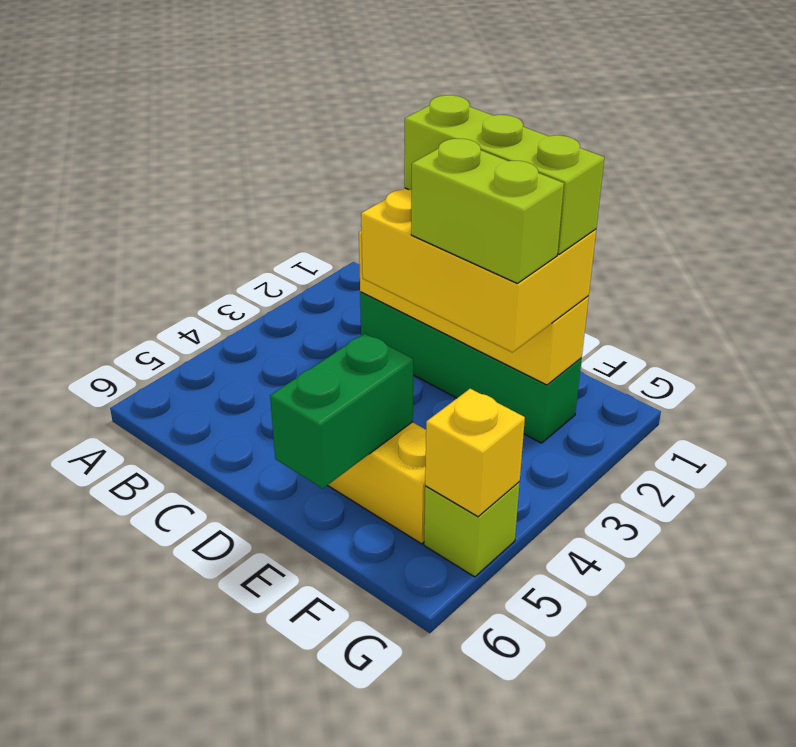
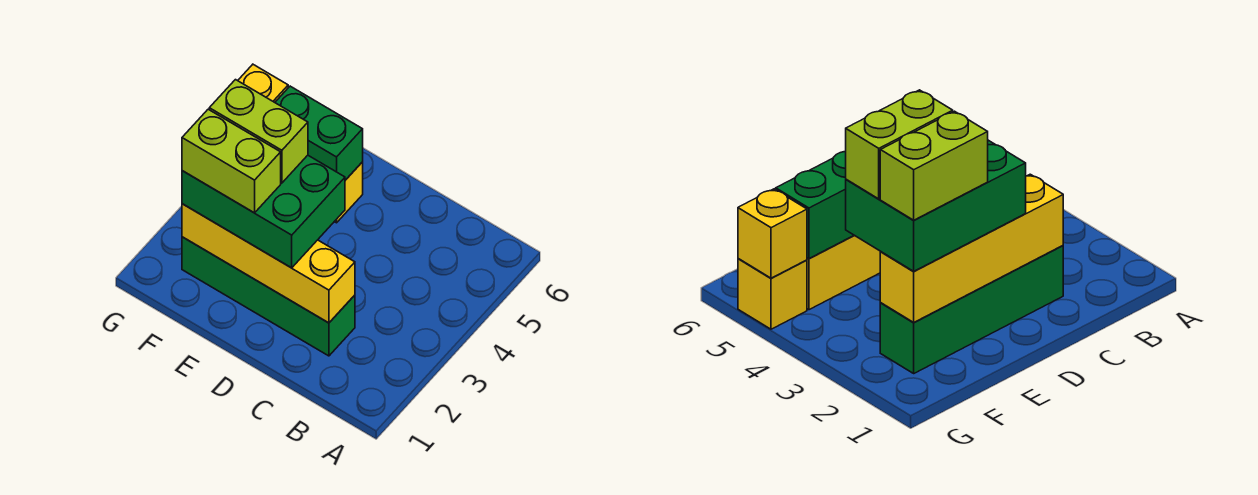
yellow 2x3 brick [361,188,596,352] -> green 2x3 brick [182,155,345,268]
lime 1x3 brick [404,95,604,254] -> lime 1x2 brick [182,109,281,213]
green 1x2 brick [270,333,413,488] -> green 1x2 brick turned to [275,86,363,180]
lime 1x1 brick [424,482,520,577] -> yellow 1x1 brick [738,259,807,329]

